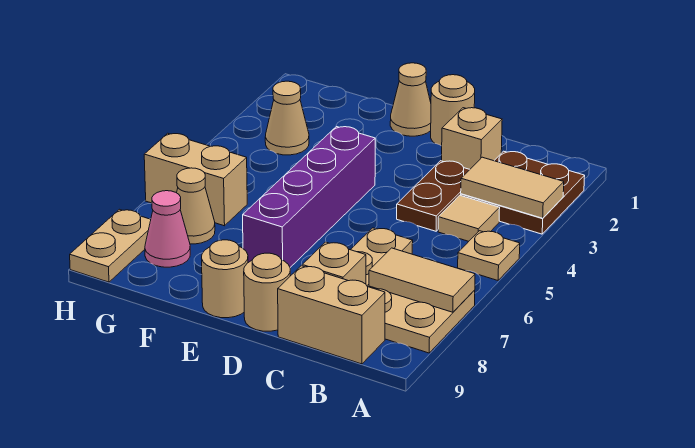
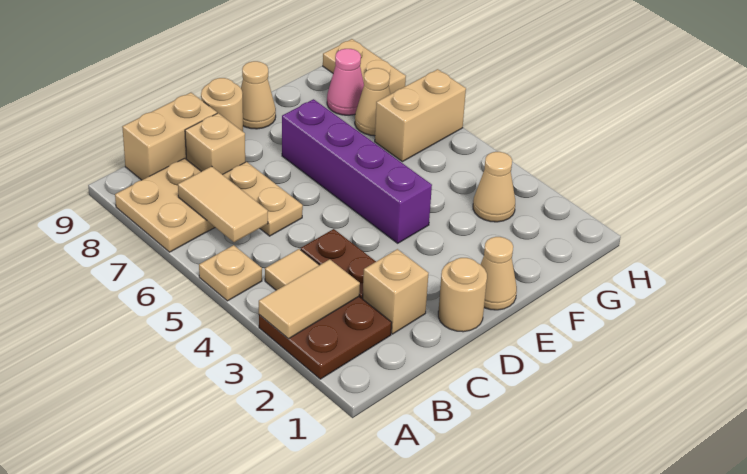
tan 1x2 tile [369,248,475,312] -> tan 1x2 tile turned to [178,166,268,242]
tan 1x1 round brick [202,240,248,318] -> tan 1x1 cone [241,61,276,129]

